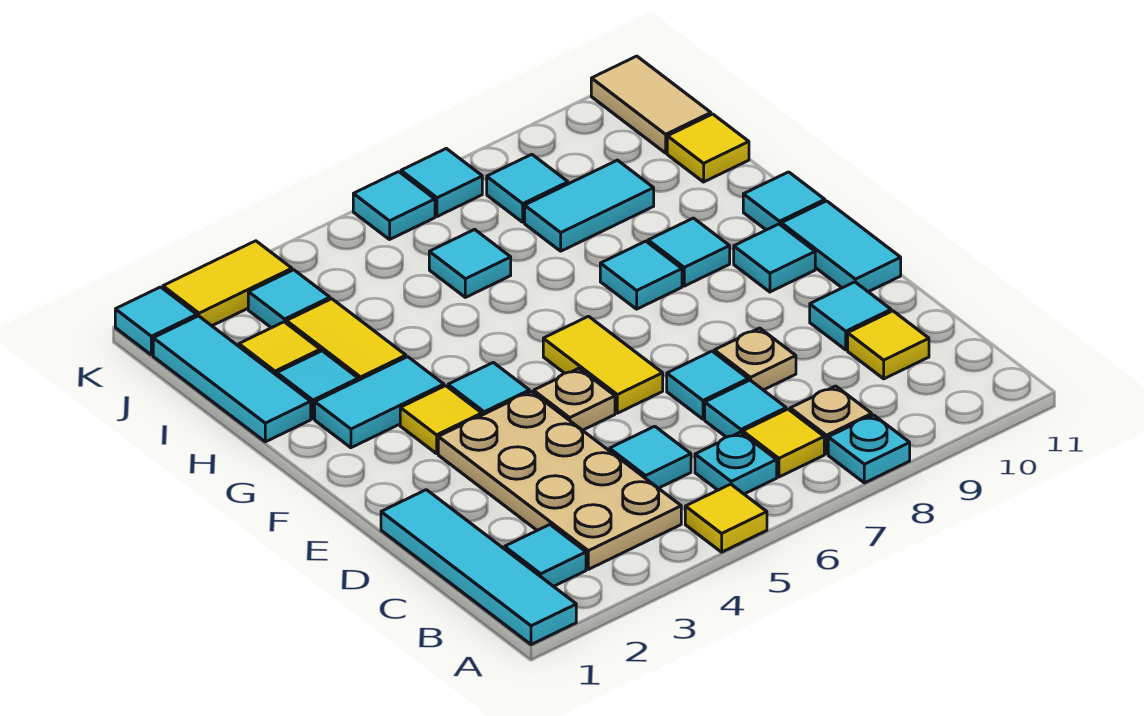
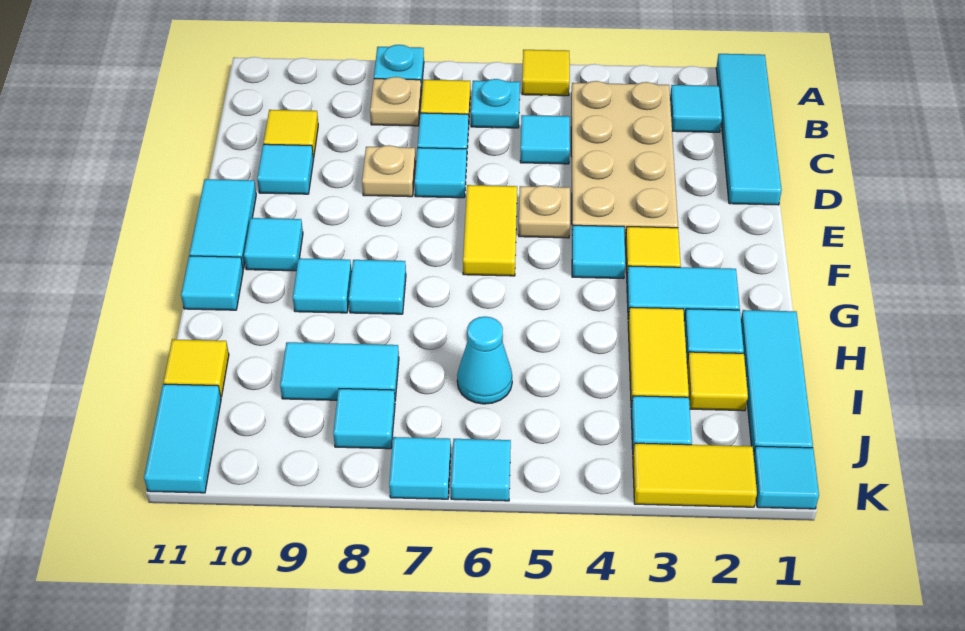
cyan 1x1 tile [429,229,511,297] -> cyan 1x1 cone [457,316,512,404]
tan 1x2 tile [591,56,711,153] -> cyan 1x2 tile [144,384,221,493]

